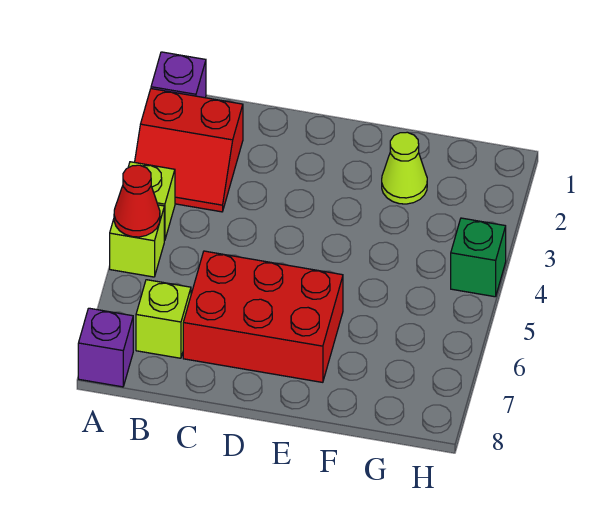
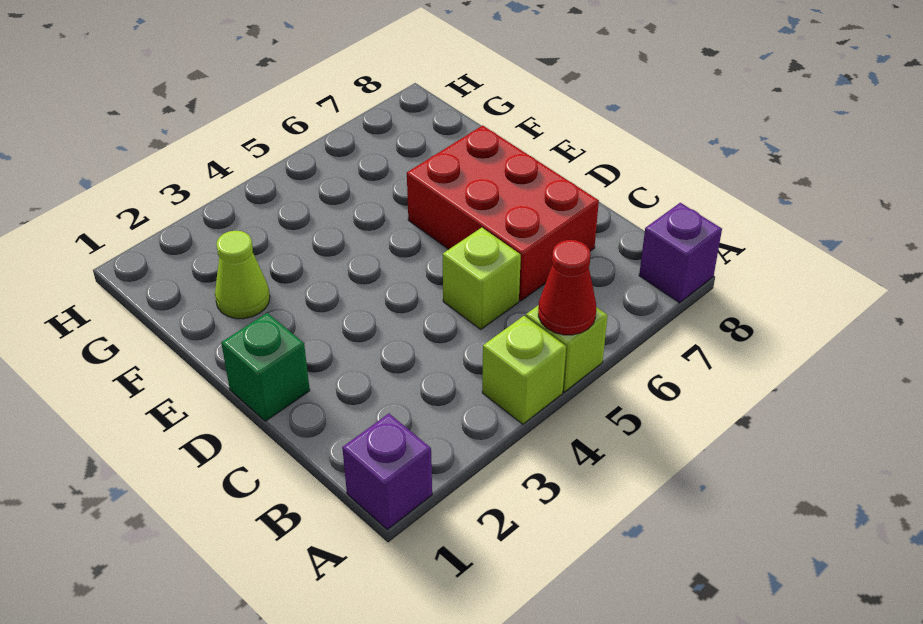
red 2x2 slope [135,89,243,212] -> none
lime 1x1 brick [136,280,191,358] -> lime 1x1 brick moved to [443,228,521,329]
green 1x1 brick [451,218,506,297] -> green 1x1 brick moved to [221,313,310,421]

